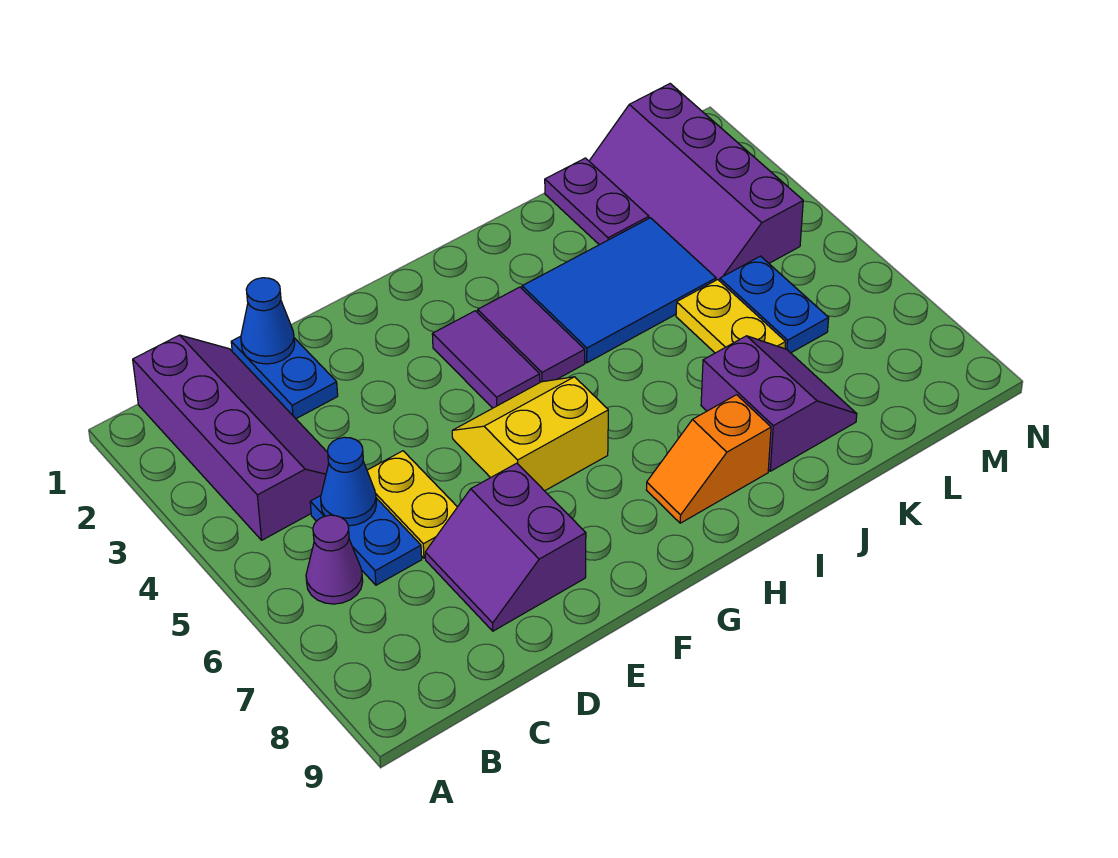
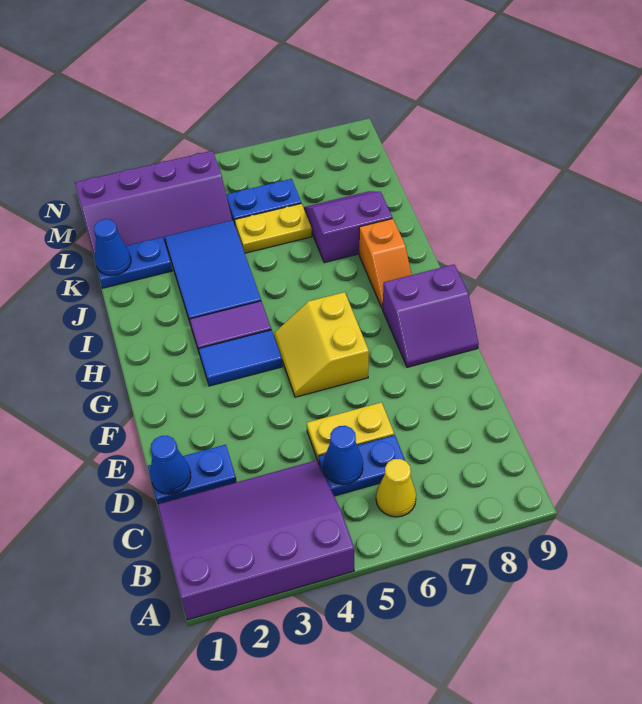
purple 2x4 slope [133,335,329,540] -> purple 3x4 slope [157,460,354,620]
purple 1x1 cone [306,515,363,604] -> yellow 1x1 cone [376,459,416,517]
purple 2x2 slope [425,463,586,631] -> purple 2x2 slope moved to [383,264,479,367]
purple 1x2 tile [432,311,540,408] -> blue 1x2 tile [199,330,282,386]
purple 1x2 plate [545,158,649,245] -> blue 1x2 plate [93,237,172,288]
none -> blue 1x1 cone [94,219,131,276]

